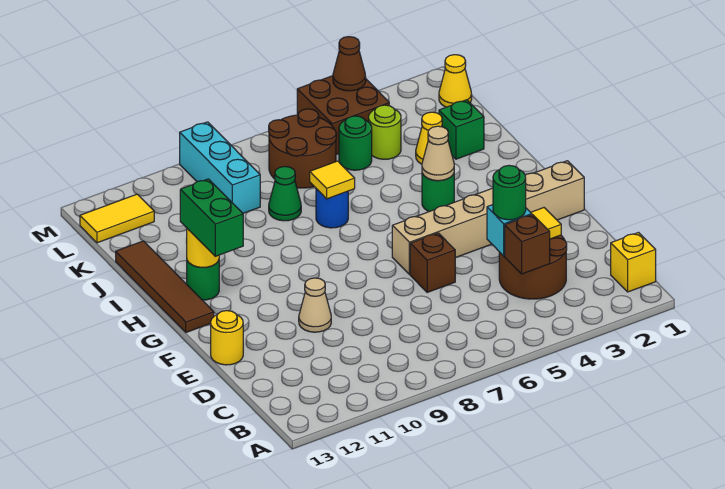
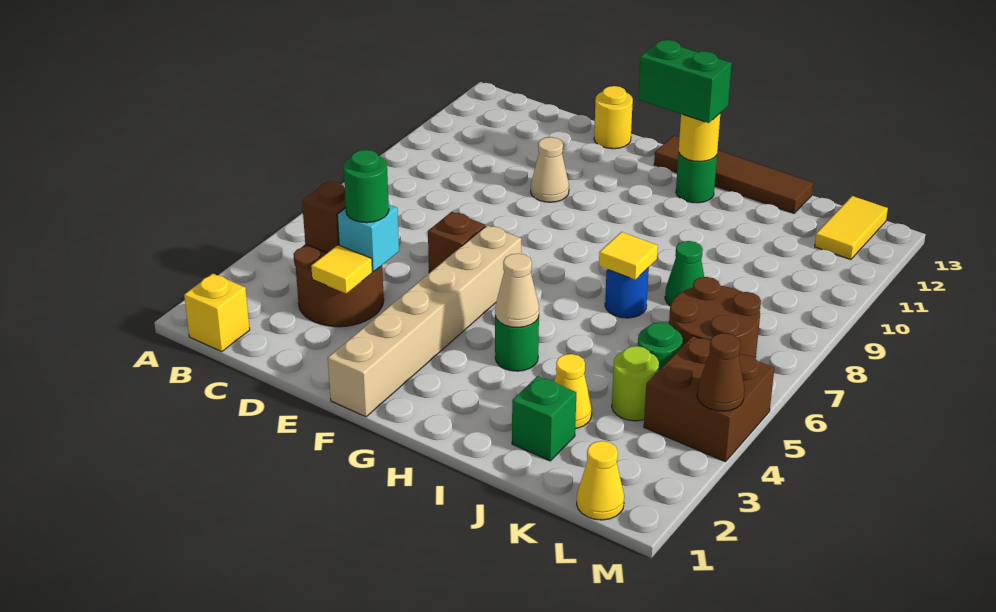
cyan 1x3 brick [180,122,260,213] -> none

